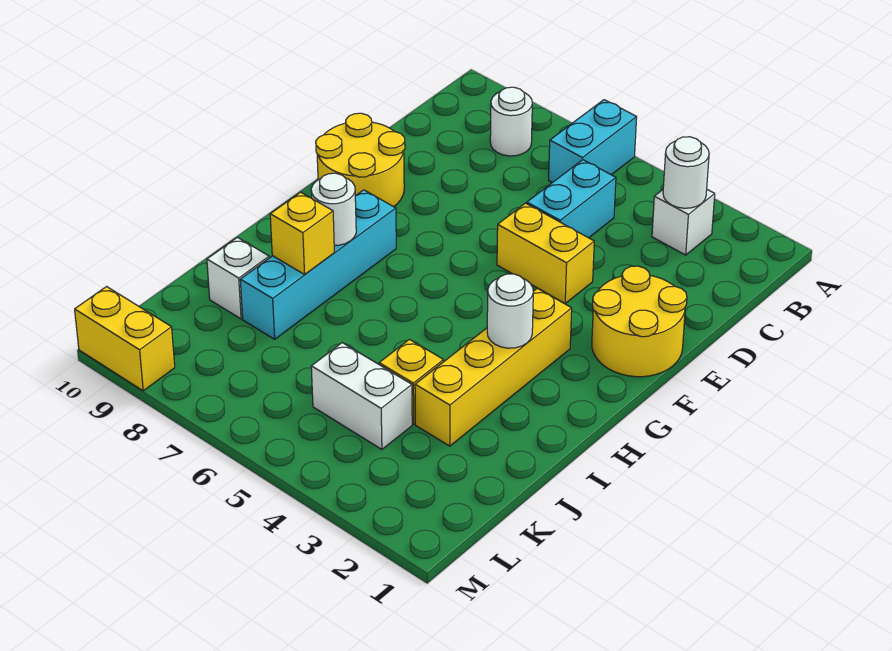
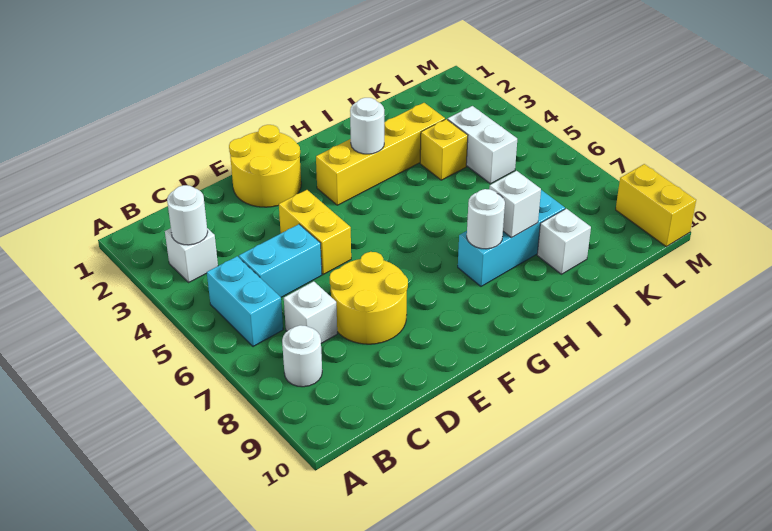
cyan 1x2 brick [549,100,637,183] -> cyan 1x2 brick turned to [207,256,283,346]
none -> white 1x1 brick [284,281,337,343]
yellow 2x2 round brick [316,113,405,207] -> yellow 2x2 round brick moved to [330,252,408,344]
cyan 1x4 brick [240,190,396,339] -> cyan 1x3 brick [458,190,565,286]
yellow 1x1 brick [270,192,334,274] -> white 1x1 brick [489,171,541,238]

